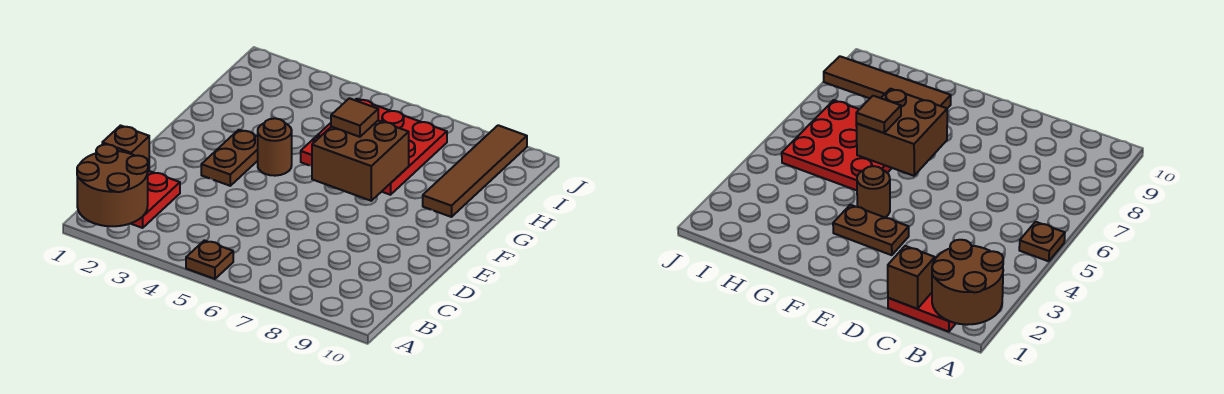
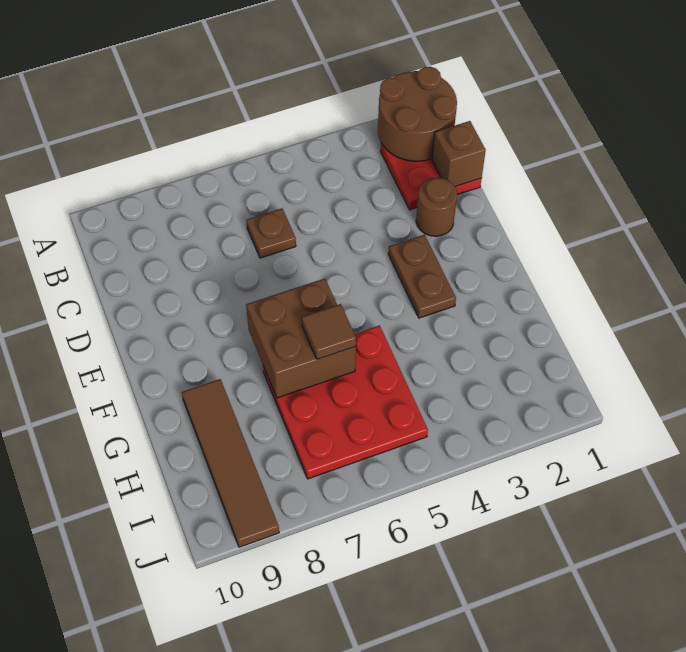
brown 1x1 plate [186,240,233,279] -> brown 1x1 plate moved to [246,208,296,258]
brown 1x1 round brick [258,118,292,176] -> brown 1x1 round brick moved to [416,177,457,236]

